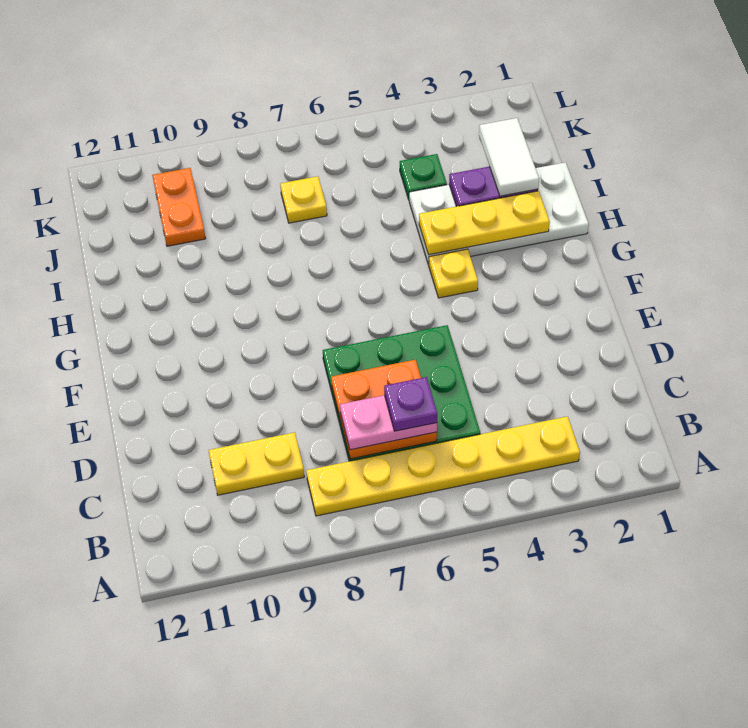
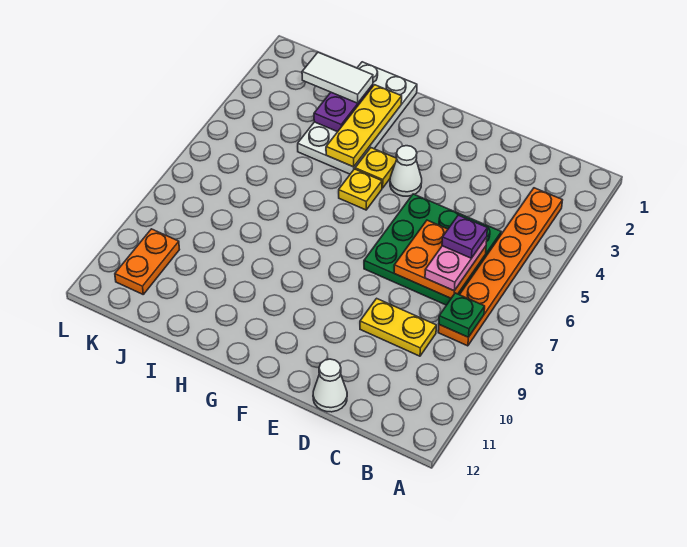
yellow 1x6 plate [306,416,580,516] -> orange 1x6 plate [438,188,562,346]
yellow 1x2 plate [208,432,304,495] -> yellow 1x2 plate turned to [360,298,436,356]
none -> white 1x1 cone [313,359,347,412]
none -> white 1x1 cone [390,146,422,196]
green 1x1 plate [400,154,447,199] -> green 1x1 plate moved to [439,293,485,337]
yellow 1x1 plate [280,176,327,223] -> yellow 1x1 plate moved to [339,169,382,210]
orange 1x2 plate [152,168,206,246] -> orange 1x2 plate turned to [115,229,179,294]

